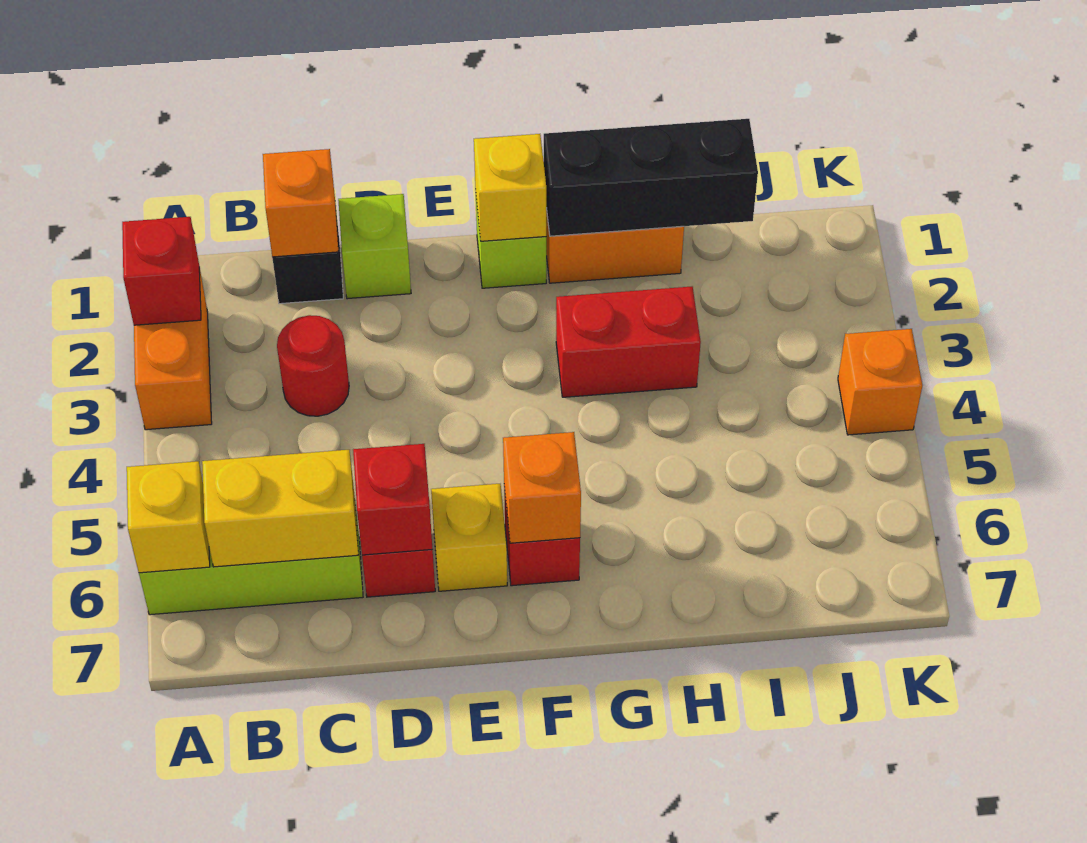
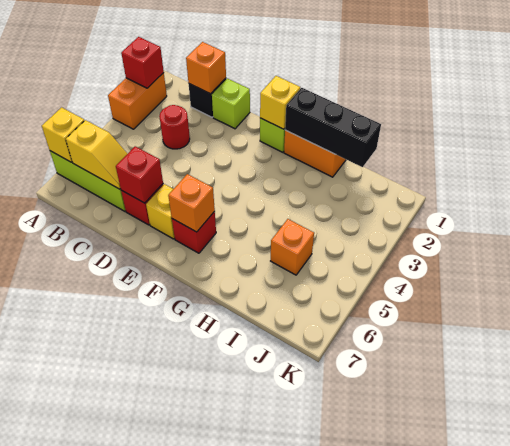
yellow 1x2 brick [202,450,358,567] -> yellow 1x2 slope [66,120,127,189]
red 1x2 brick [556,287,701,397] -> none
orange 1x1 brick [838,329,922,435] -> orange 1x1 brick moved to [271,219,314,275]

